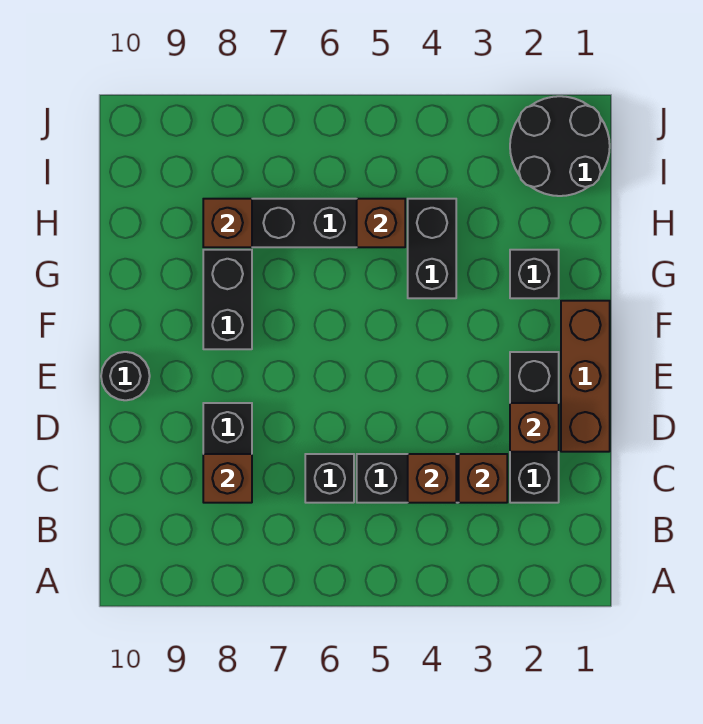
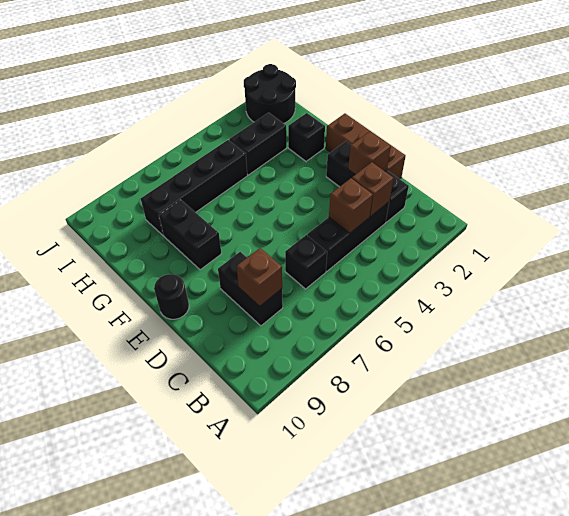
black 1x2 brick [408,199,456,298] -> black 1x2 brick turned to [229,113,287,175]
brown 1x1 brick [357,199,405,247] -> none
brown 1x1 brick [203,199,252,247] -> none

